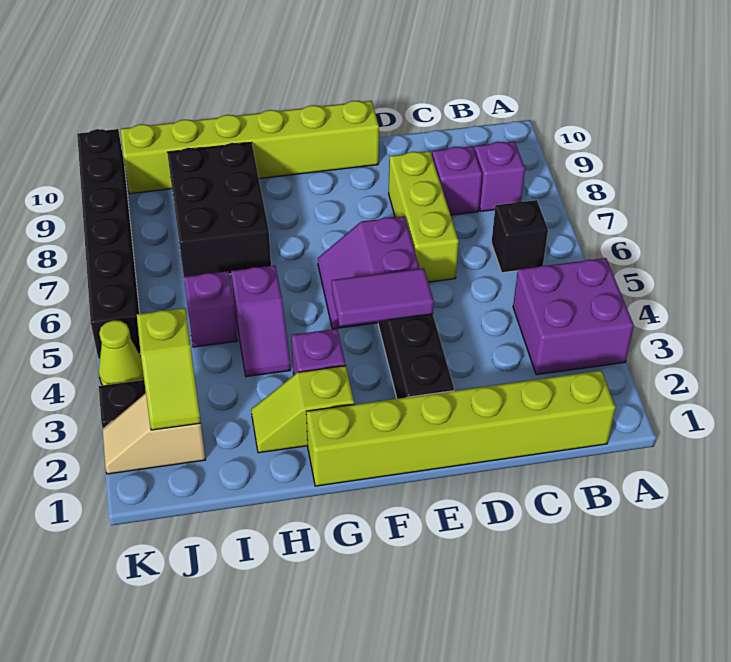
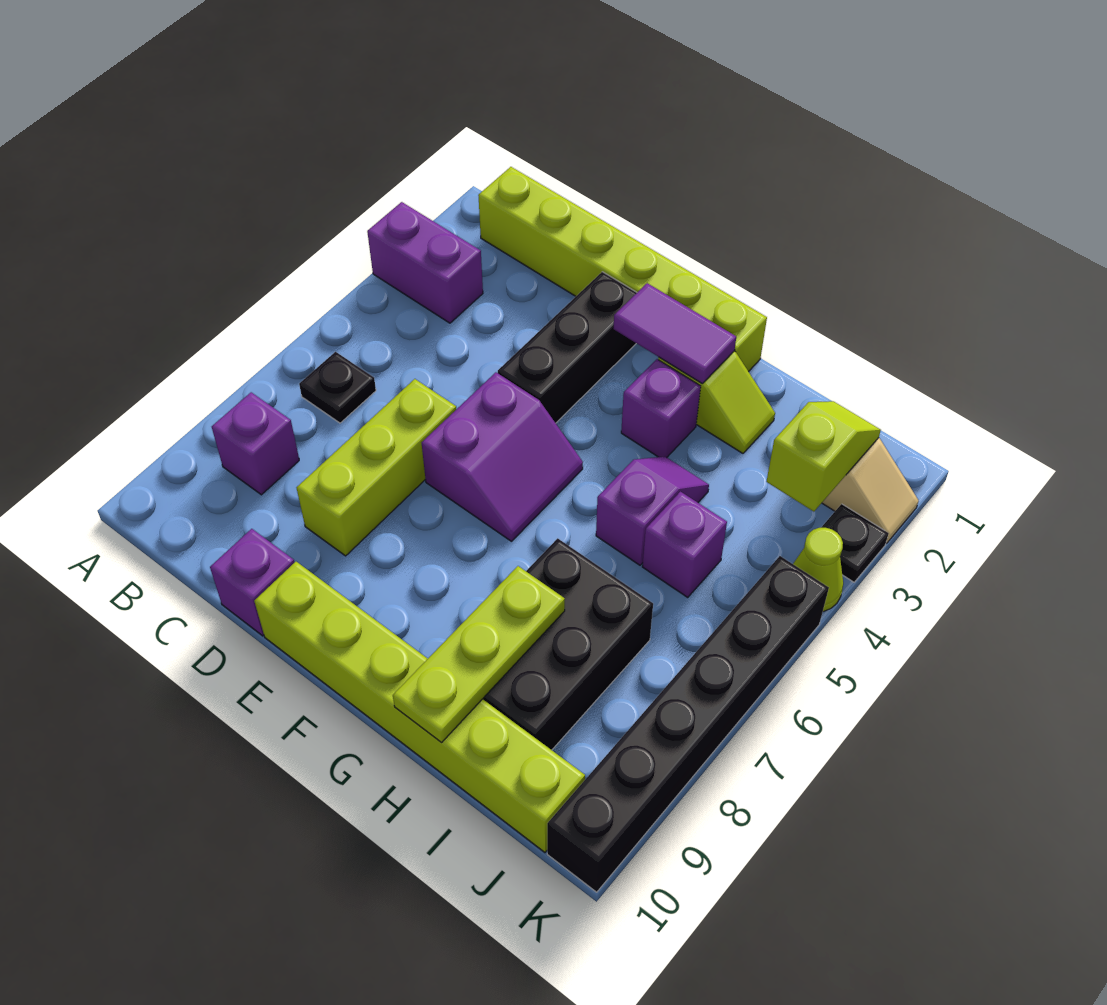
purple 2x2 brick [513,258,634,375] -> purple 1x2 brick [367,202,483,323]
black 1x1 brick [491,200,548,273] -> black 1x1 plate [299,352,376,423]
purple 1x1 brick [432,146,482,215] -> purple 1x1 brick moved to [210,529,294,636]
purple 1x2 tile [332,268,434,326] -> purple 1x2 tile moved to [614,283,736,383]
none -> lime 1x3 plate [393,566,565,743]

